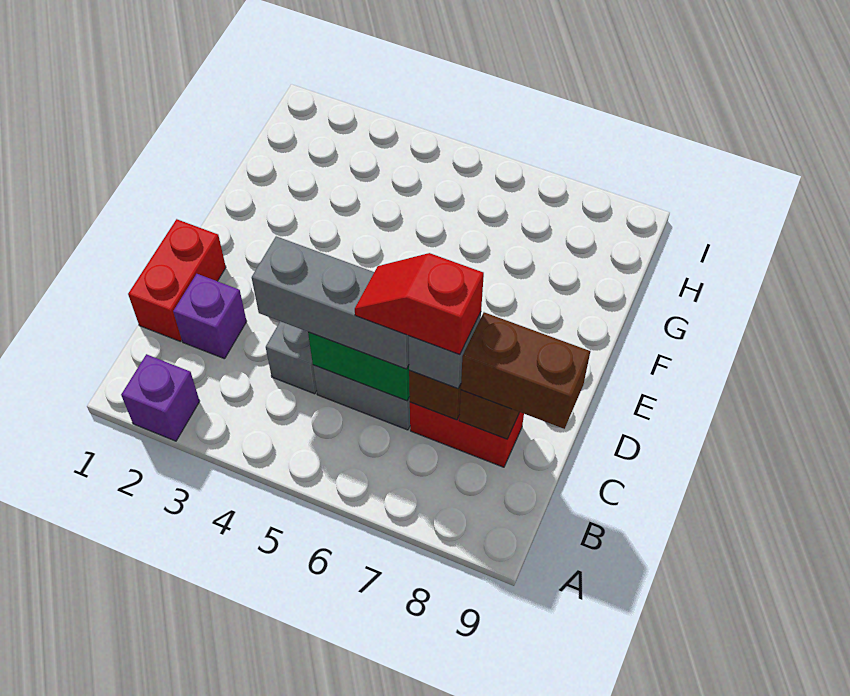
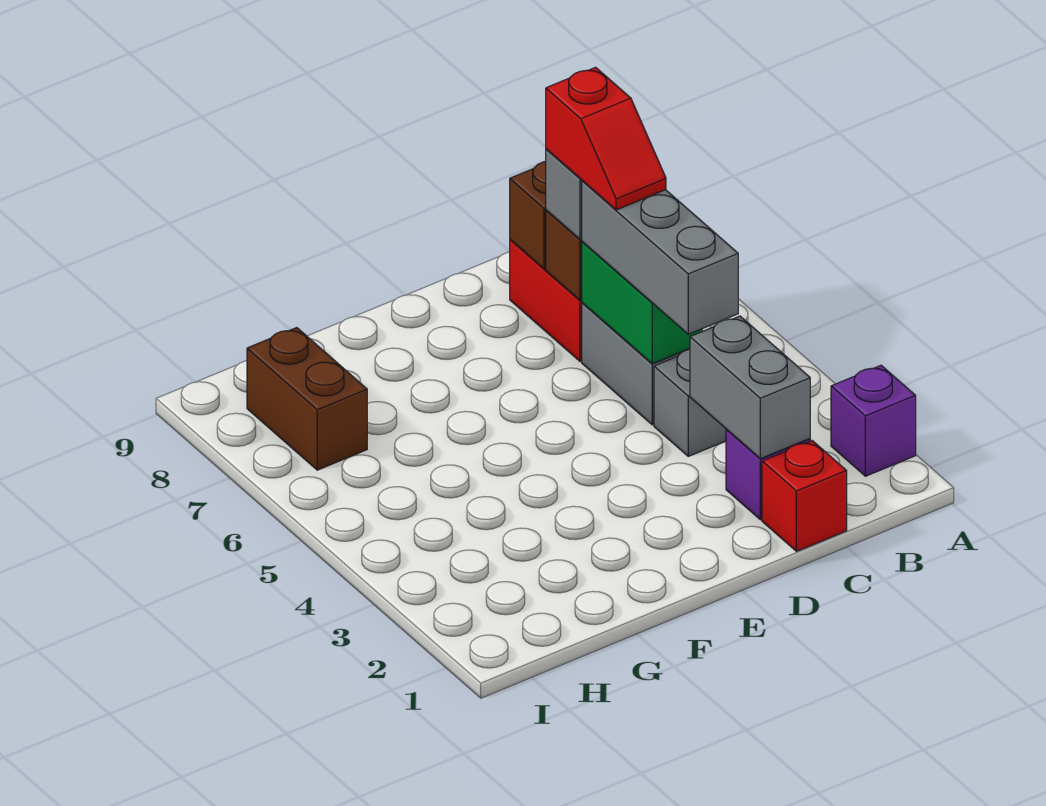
red 1x2 brick [128,219,226,341] -> red 1x1 brick [762,441,847,551]
none -> grey 1x2 brick [690,316,810,459]
brown 1x2 brick [461,312,590,429] -> brown 1x2 brick moved to [247,328,367,470]

